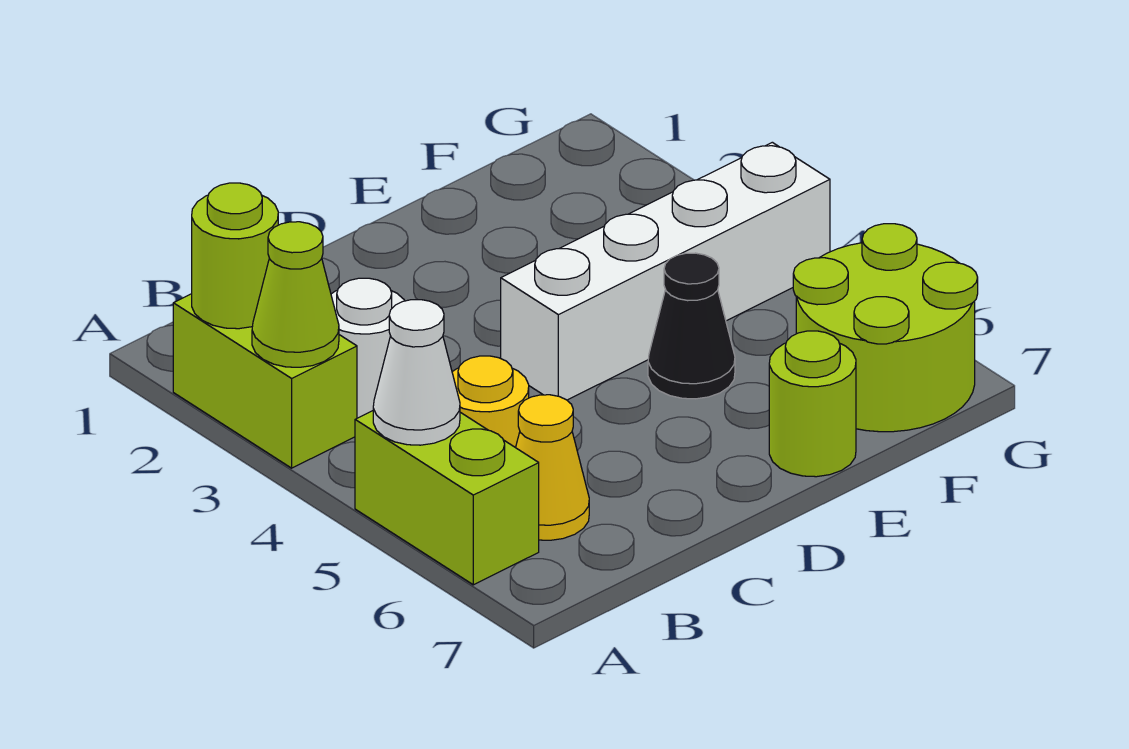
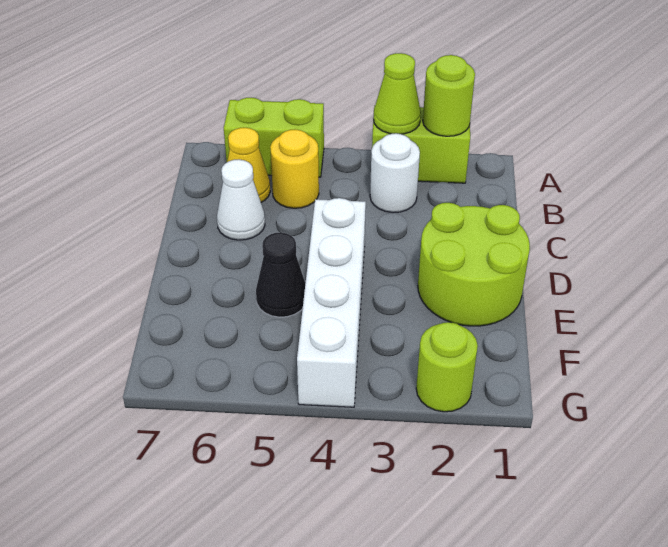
white 1x1 cone [373,300,460,445] -> white 1x1 cone moved to [217,159,265,240]
lime 1x1 round brick [769,331,856,477] -> lime 1x1 round brick moved to [416,322,478,412]
lime 2x2 round brick [793,224,978,432] -> lime 2x2 round brick moved to [418,203,530,326]

